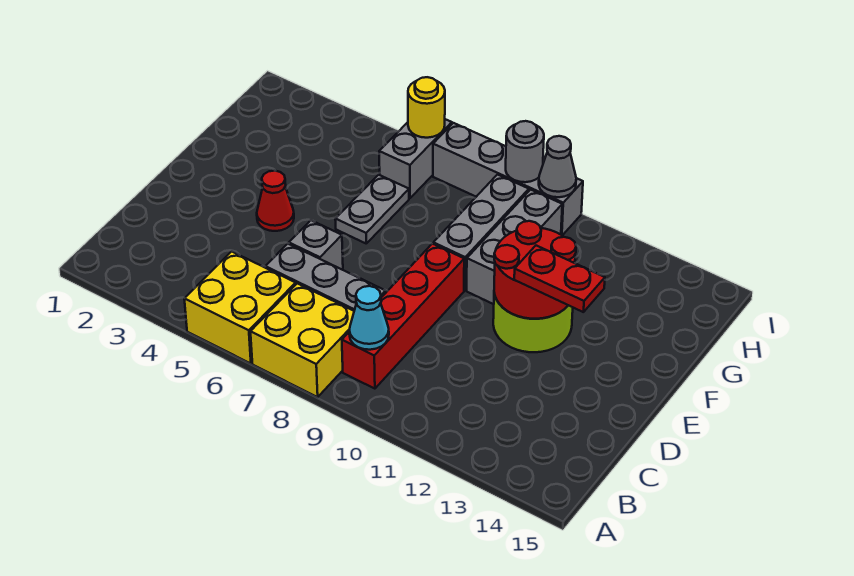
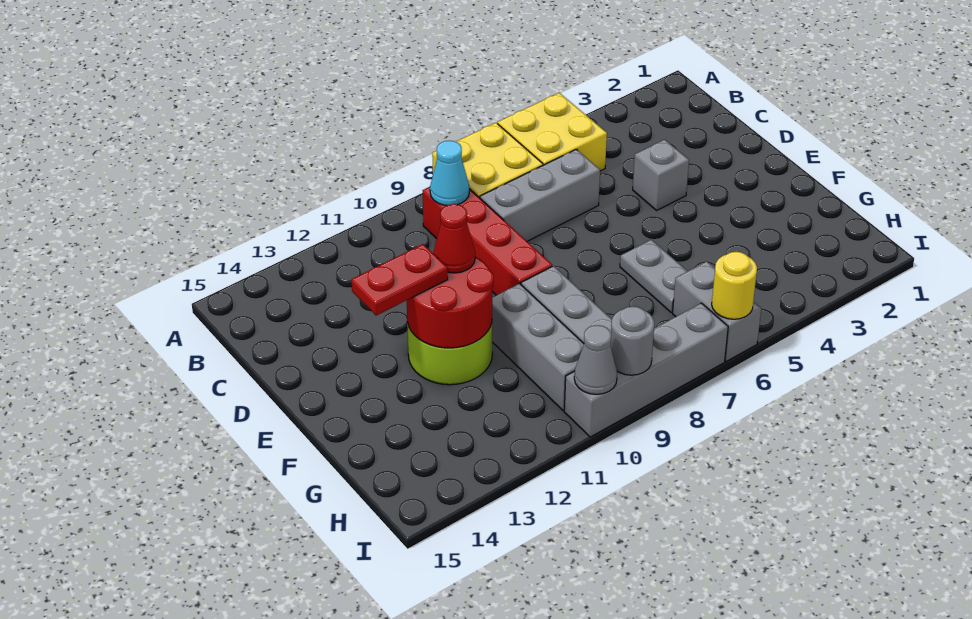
grey 1x1 brick [289,220,343,269] -> grey 1x1 brick moved to [633,140,689,210]
red 1x1 cone [257,171,294,231] -> red 1x1 cone moved to [433,204,475,273]

